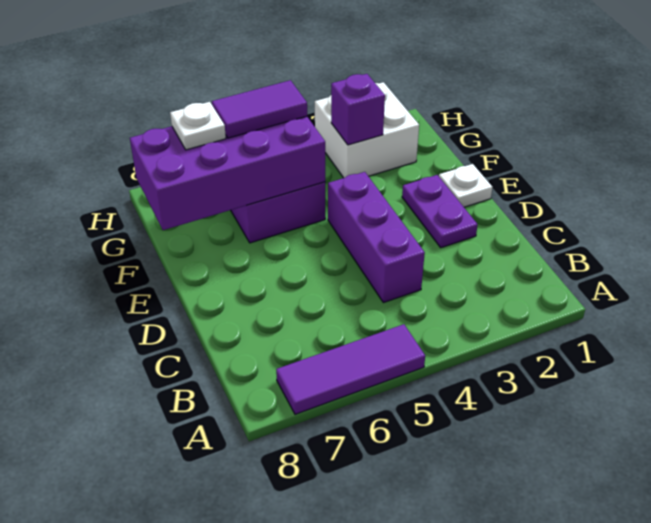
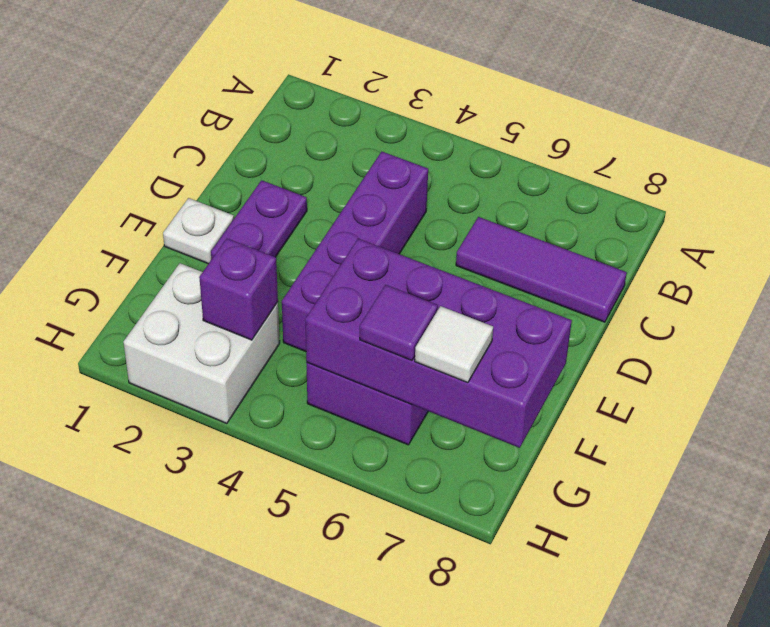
purple 1x3 tile [276,324,425,414] -> purple 1x3 tile moved to [456,217,627,322]
purple 1x3 brick [328,172,425,303] -> purple 1x4 brick [282,152,428,352]
purple 1x2 tile [212,80,307,138] -> purple 1x1 tile [360,285,438,360]
white 1x1 plate [170,102,226,150] -> white 1x1 tile [415,306,493,383]

